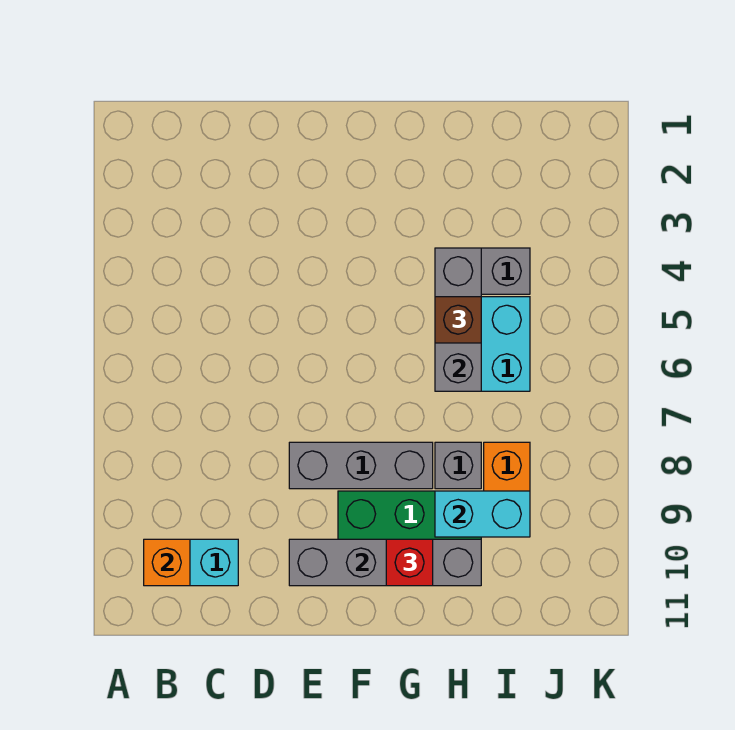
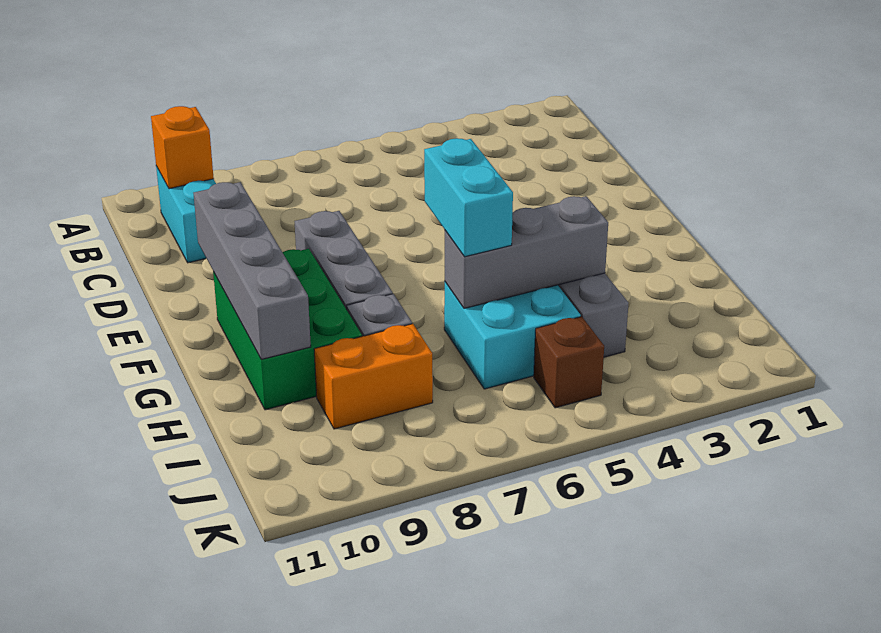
red 1x1 brick [386,539,433,586] -> none
brown 1x1 brick [435,297,481,343] -> brown 1x1 brick moved to [534,317,604,408]
cyan 1x2 brick [435,491,530,537] -> cyan 1x2 brick moved to [424,138,513,257]

